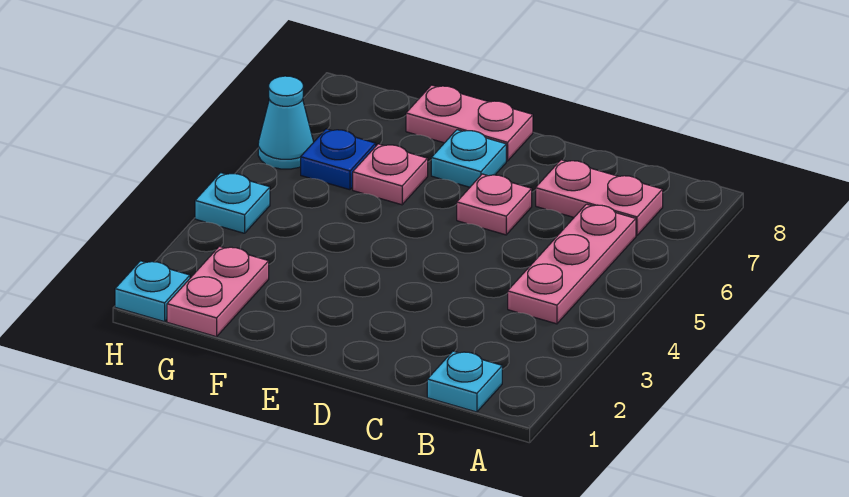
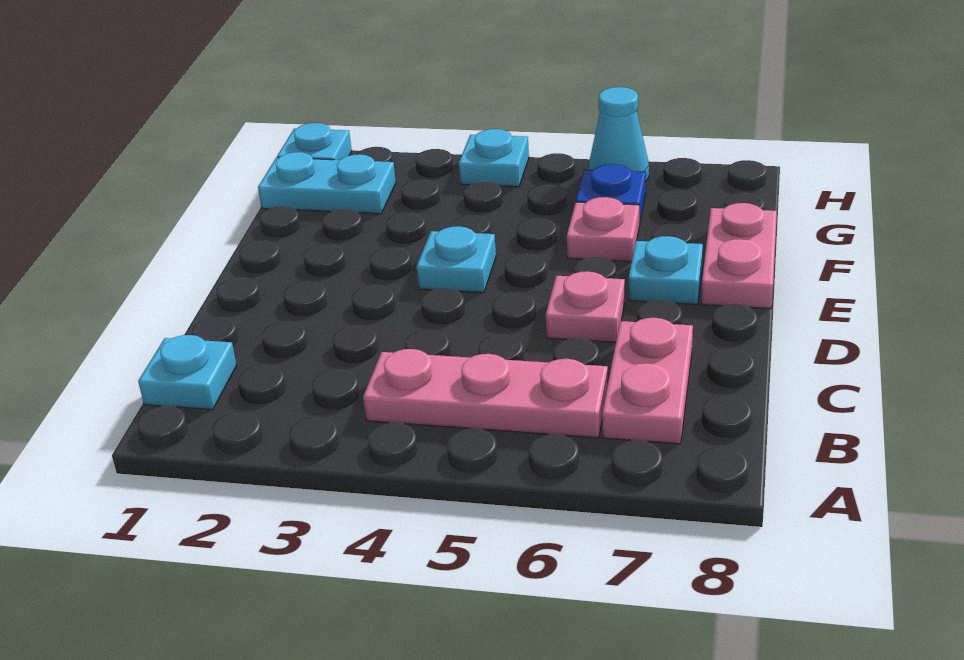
none -> cyan 1x1 plate [416,226,496,293]
pink 1x2 plate [167,246,269,337] -> cyan 1x2 plate [258,152,396,214]

